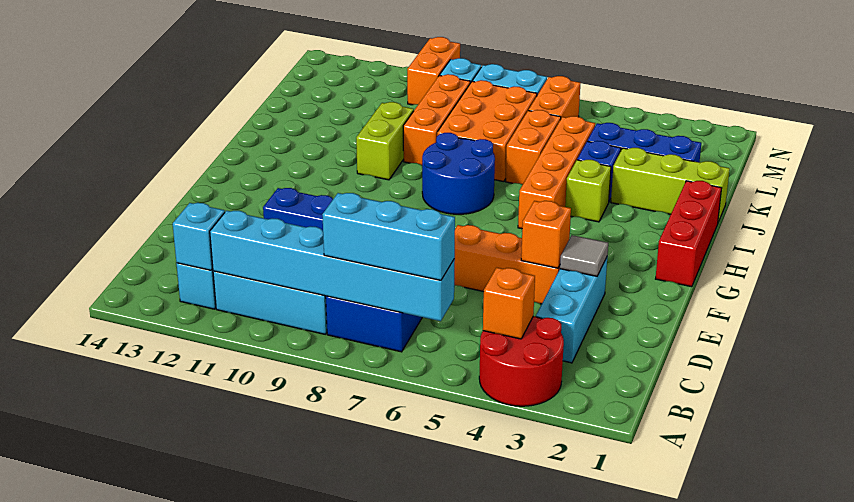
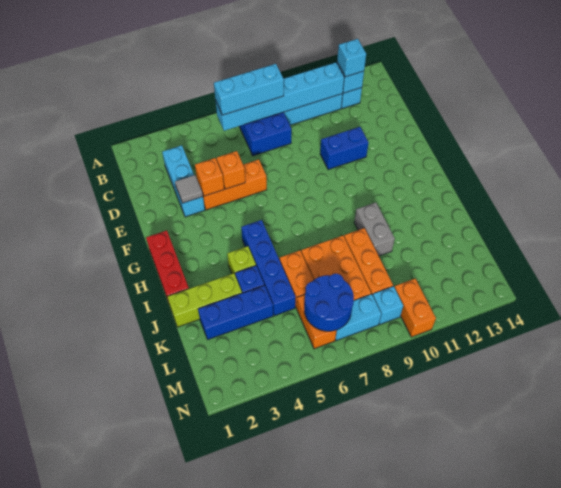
red 2x2 round brick [479,316,564,406] -> none
orange 1x1 brick [483,268,535,339] -> orange 1x1 brick moved to [217,151,245,189]
none -> cyan 1x1 brick [337,39,366,77]
orange 1x4 brick [518,116,595,229] -> blue 1x4 brick [241,220,295,316]
blue 2x2 round brick [422,133,495,214] -> blue 2x2 round brick moved to [304,274,354,331]
lime 1x2 brick [356,102,414,180] -> grey 1x2 brick [354,203,395,256]

